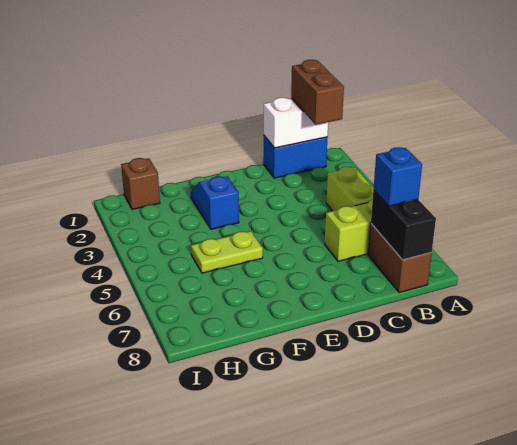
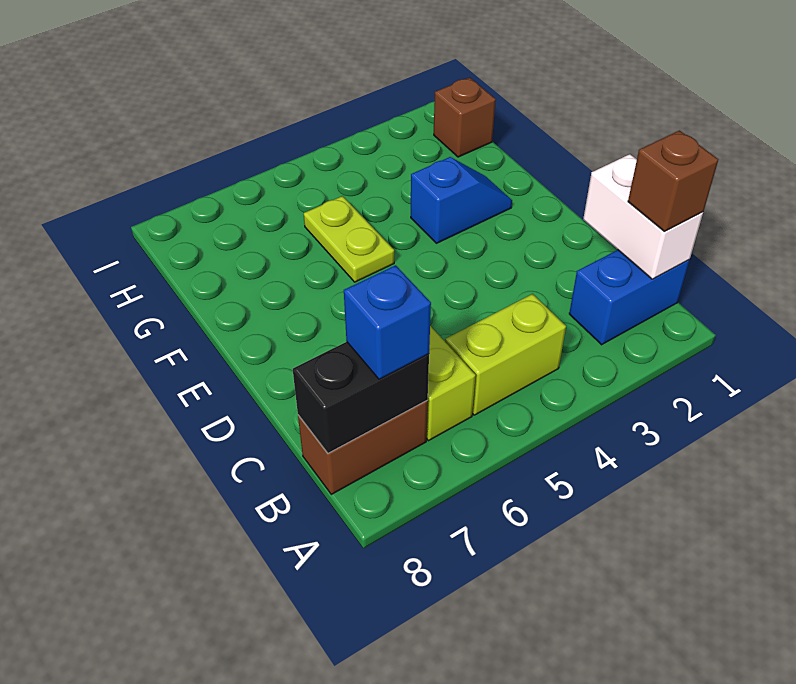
blue 1x2 brick [263,136,328,178] -> blue 1x2 brick turned to [569,250,689,345]
brown 1x2 brick [291,60,344,125] -> brown 1x1 brick [628,131,718,231]

